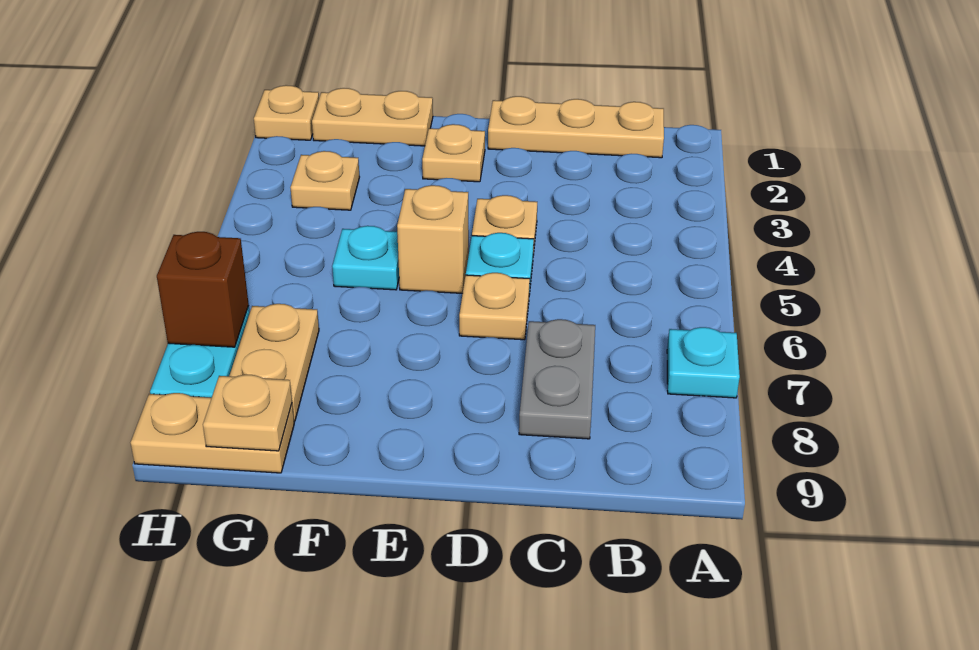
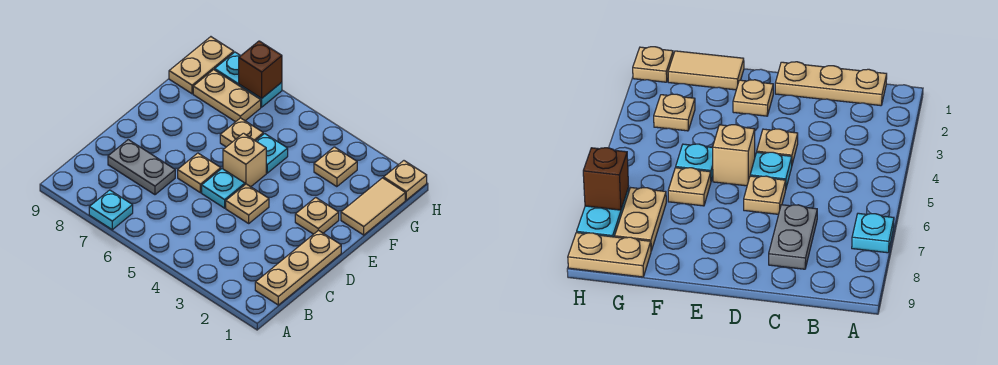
tan 1x2 plate [312,88,433,146] -> tan 1x2 tile [341,178,405,235]
tan 1x1 plate [203,375,292,451] -> tan 1x1 plate moved to [220,118,263,147]

